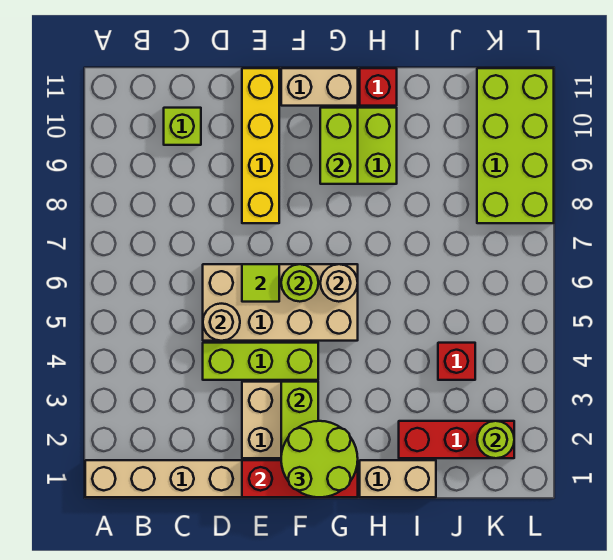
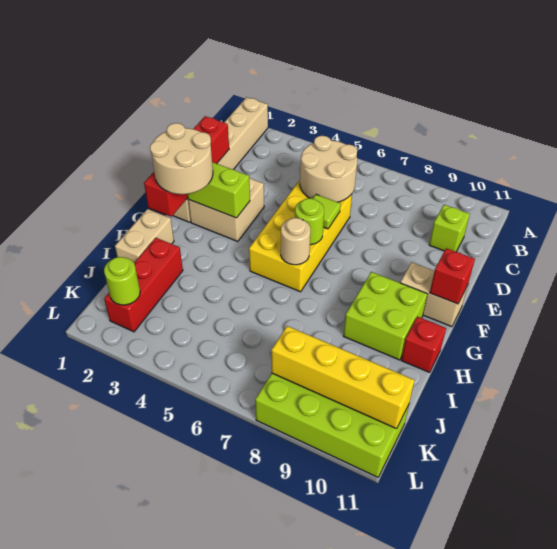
lime 1x3 brick [203,343,318,380] -> none
tan 2x4 brick [203,264,358,341] -> yellow 2x4 brick [249,180,352,292]
tan 1x1 round brick [203,304,240,341] -> tan 2x2 round brick [300,136,357,202]
red 1x3 brick [242,460,358,497] -> red 1x4 brick [144,116,229,217]
yellow 1x4 brick [242,68,279,223] -> yellow 1x4 brick moved to [271,326,415,429]
lime 2x2 round brick [281,421,358,497] -> tan 2x2 round brick [150,123,213,194]
tan 1x2 brick [281,68,358,106] -> tan 1x2 brick turned to [400,262,468,327]
lime 1x2 brick [320,108,358,184] -> none
red 1x1 brick [438,343,475,380] -> red 1x1 brick moved to [430,248,475,304]

